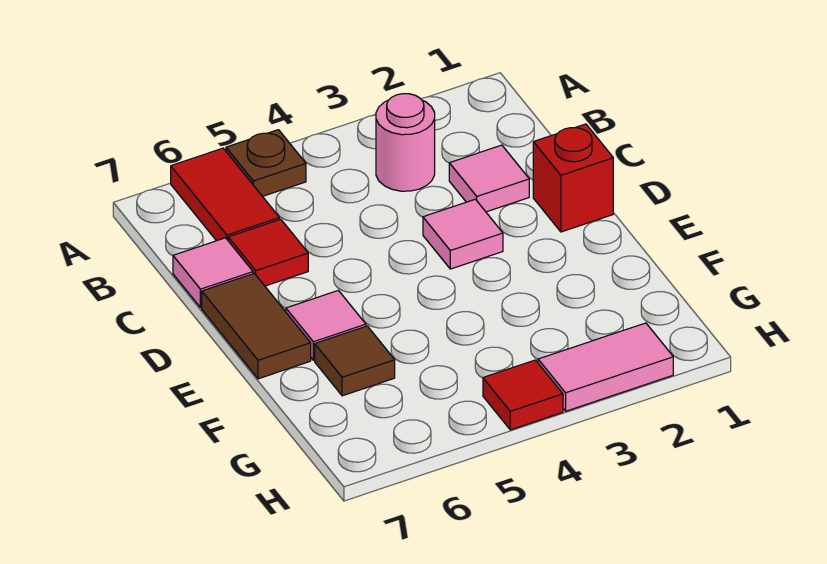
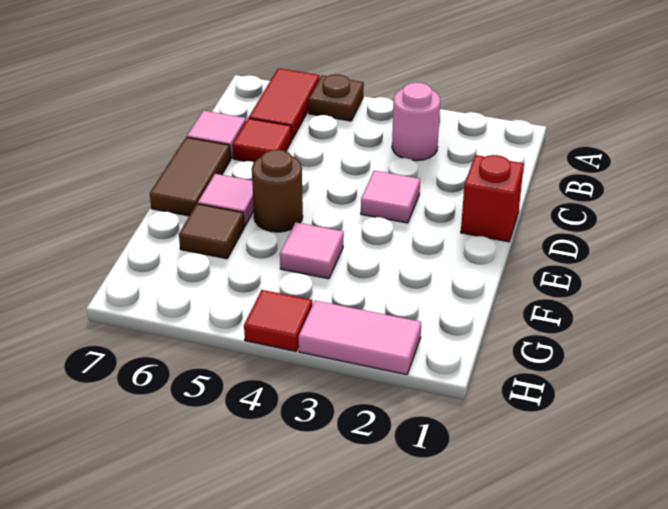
pink 1x1 tile [449,145,529,212] -> pink 1x1 tile moved to [280,222,344,279]
none -> brown 1x1 round brick [252,150,303,232]

